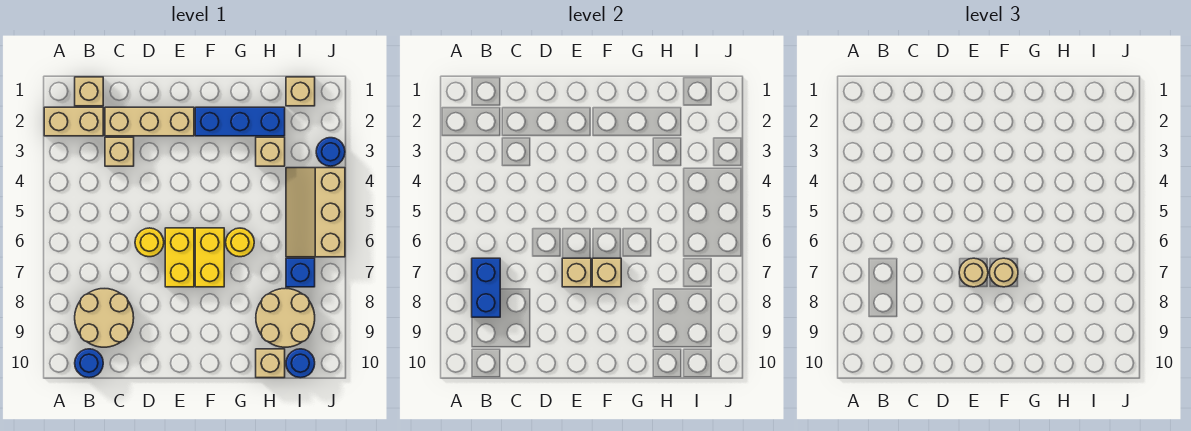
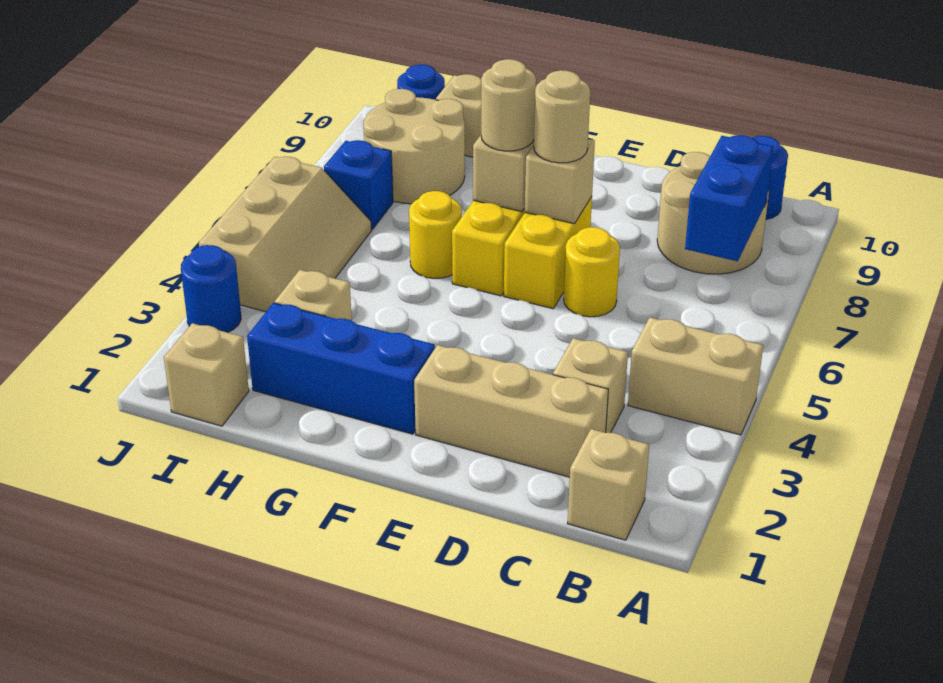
tan 1x2 brick [44,107,103,136] -> tan 1x2 brick moved to [628,317,763,435]

